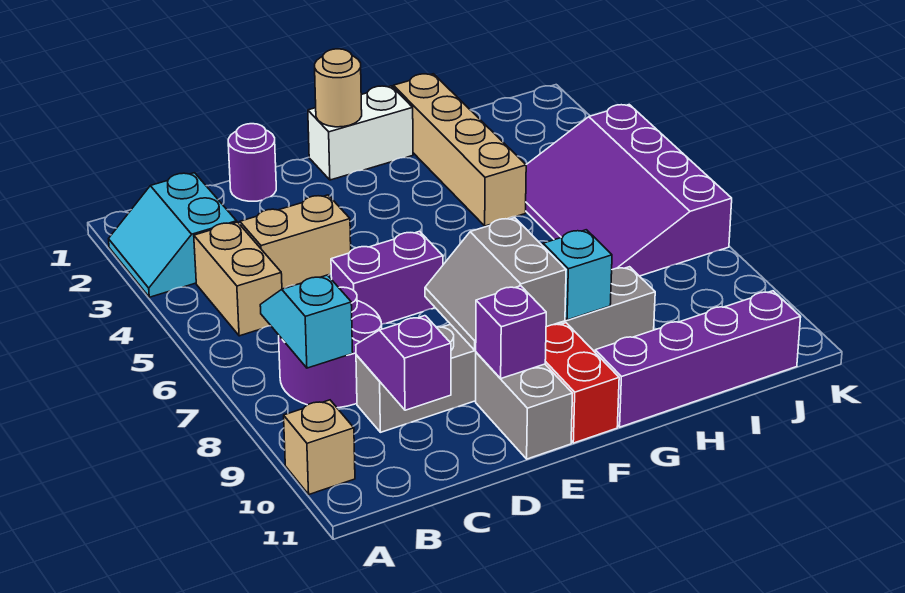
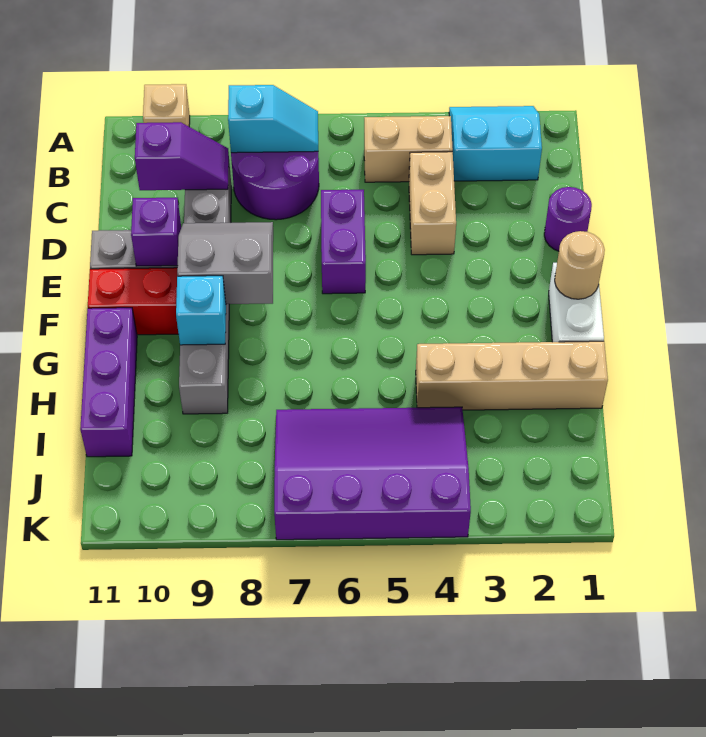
purple 1x4 brick [595,291,801,427] -> purple 1x3 brick [80,308,137,457]

